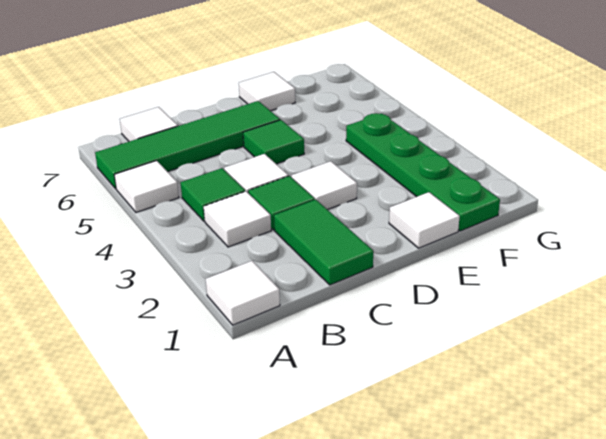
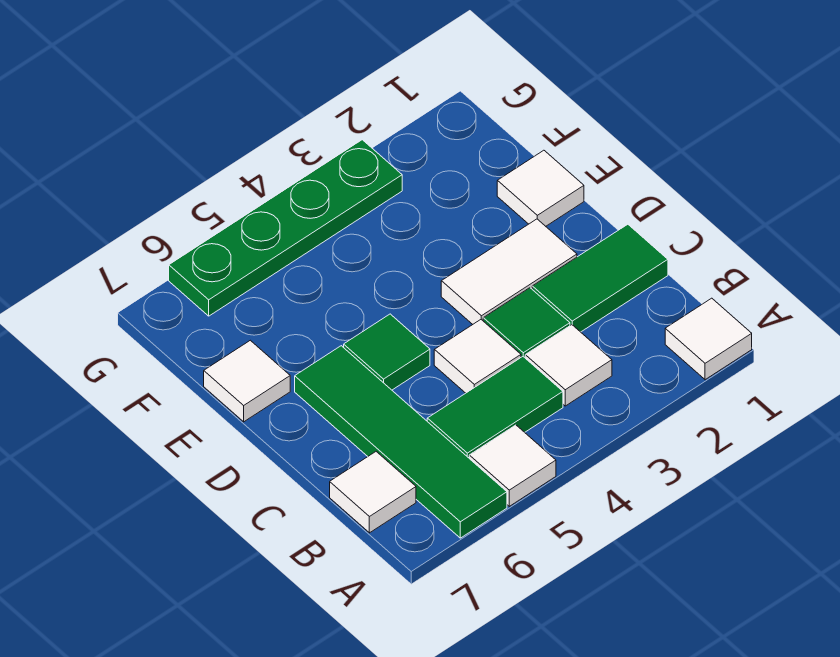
green 1x1 tile [181,168,245,221] -> green 1x2 tile [427,357,563,458]
white 1x1 tile [291,161,357,210] -> white 1x2 tile [441,219,577,324]
green 1x4 plate [346,113,500,231] -> green 1x4 plate moved to [169,140,402,316]

